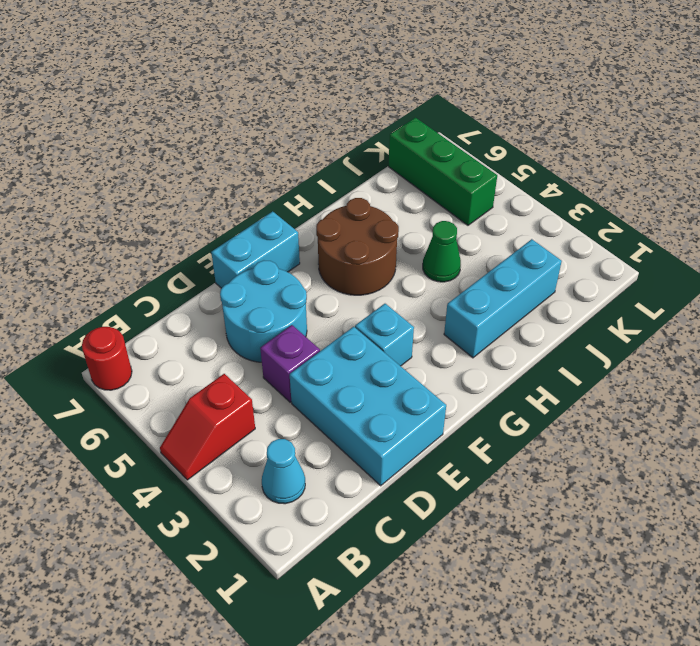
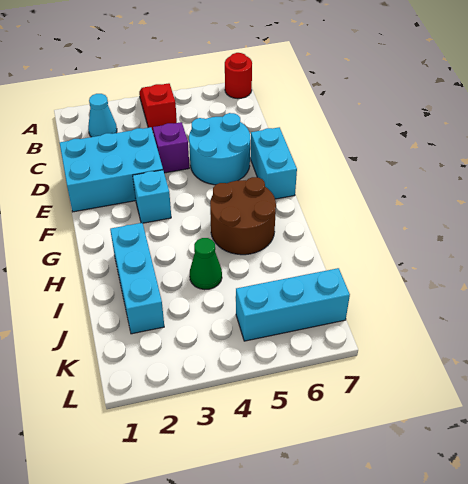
green 1x3 brick [389,117,497,225] -> cyan 1x3 brick [236,268,350,341]

